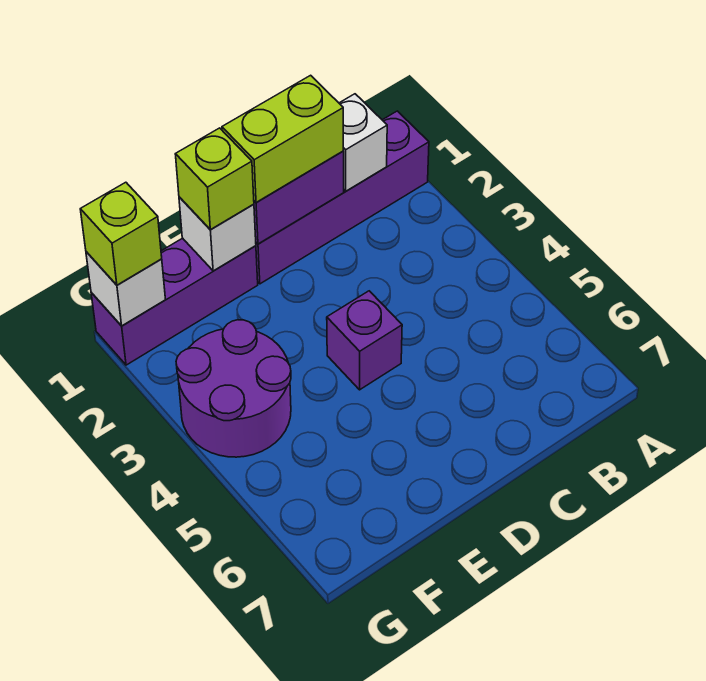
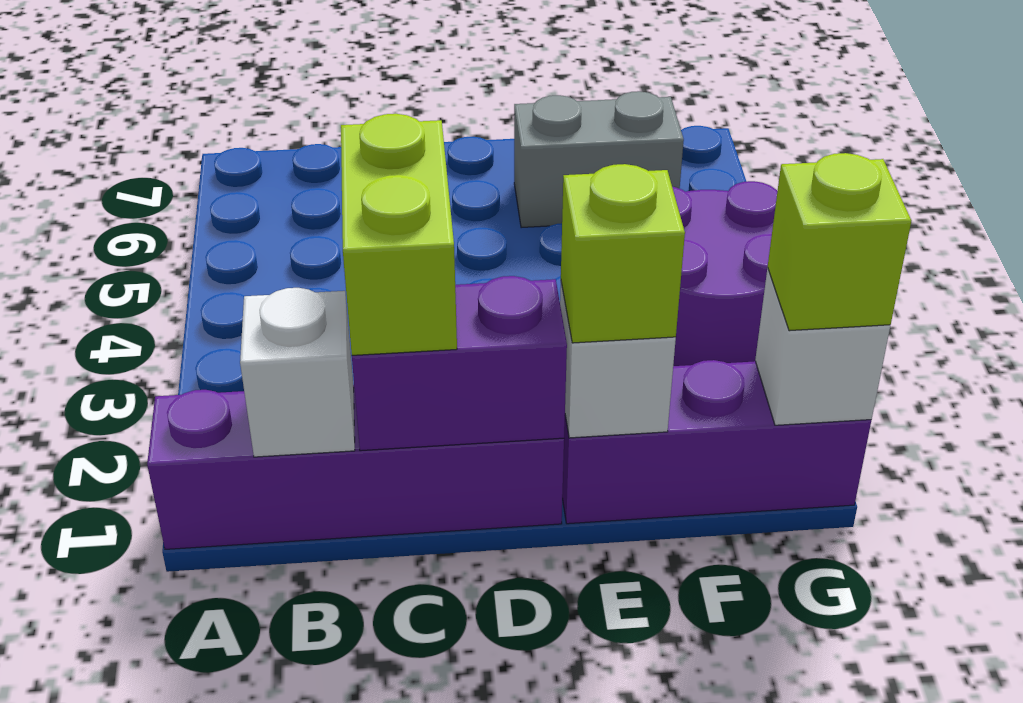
lime 1x2 brick [222,75,343,202] -> lime 1x2 brick turned to [341,114,457,355]
purple 1x1 brick [327,291,402,390] -> none
none -> grey 1x2 brick [514,91,684,228]

